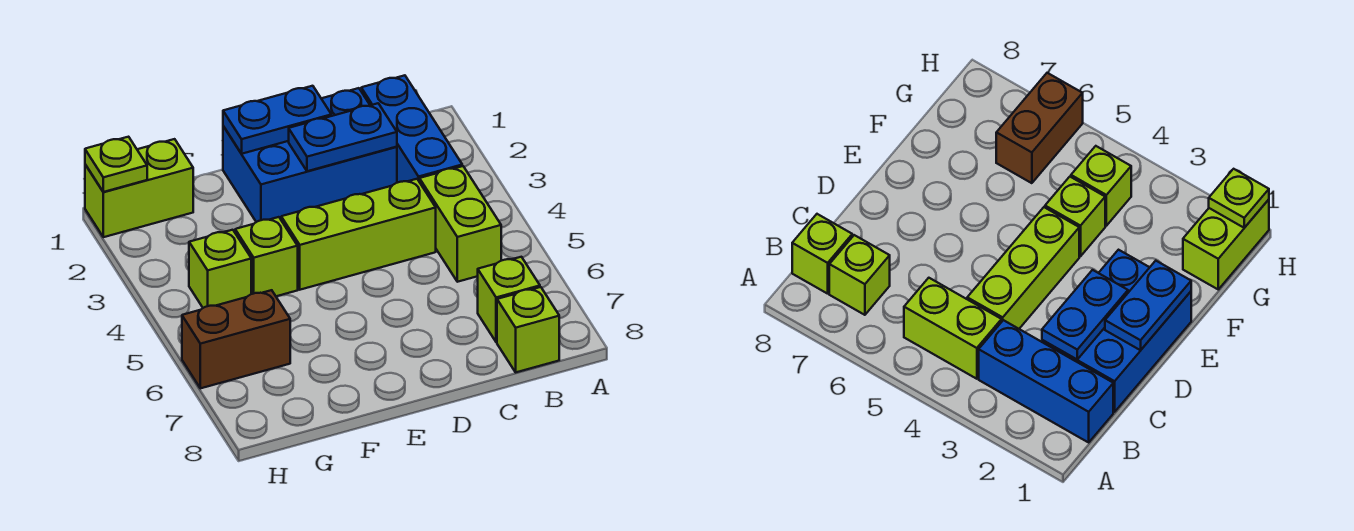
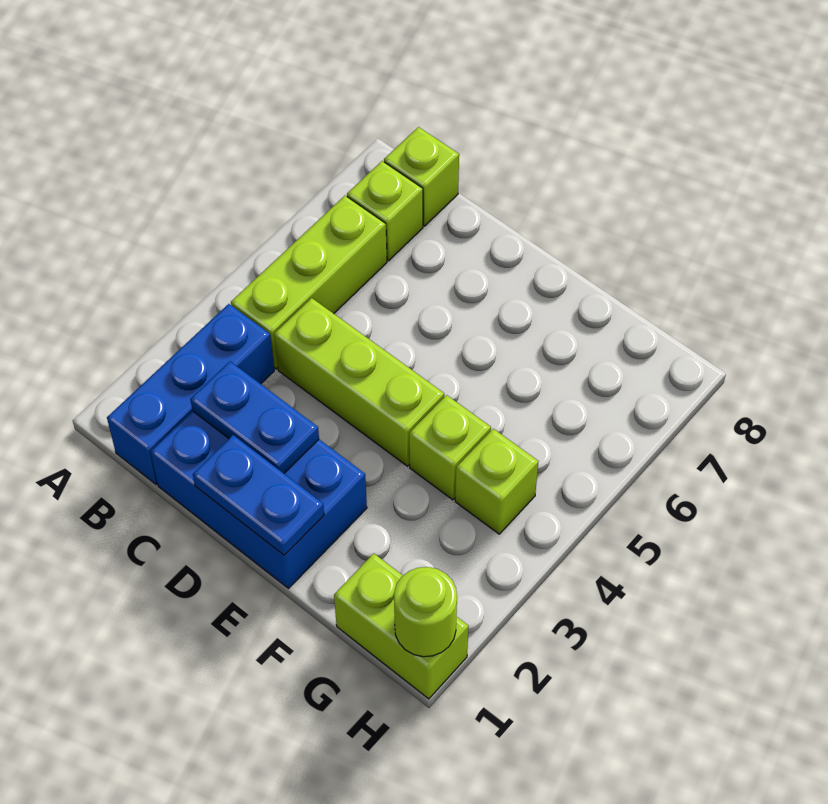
lime 1x2 brick [419,166,501,282] -> lime 1x3 brick [231,196,387,369]
brown 1x2 brick [182,290,290,388] -> none
lime 1x1 plate [85,137,147,192] -> lime 1x1 round brick [394,567,457,657]

